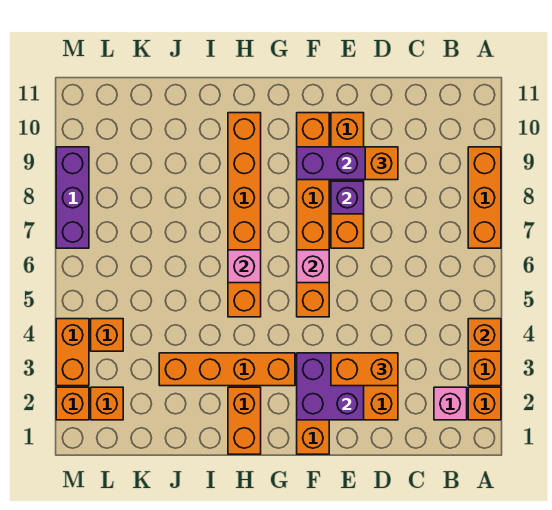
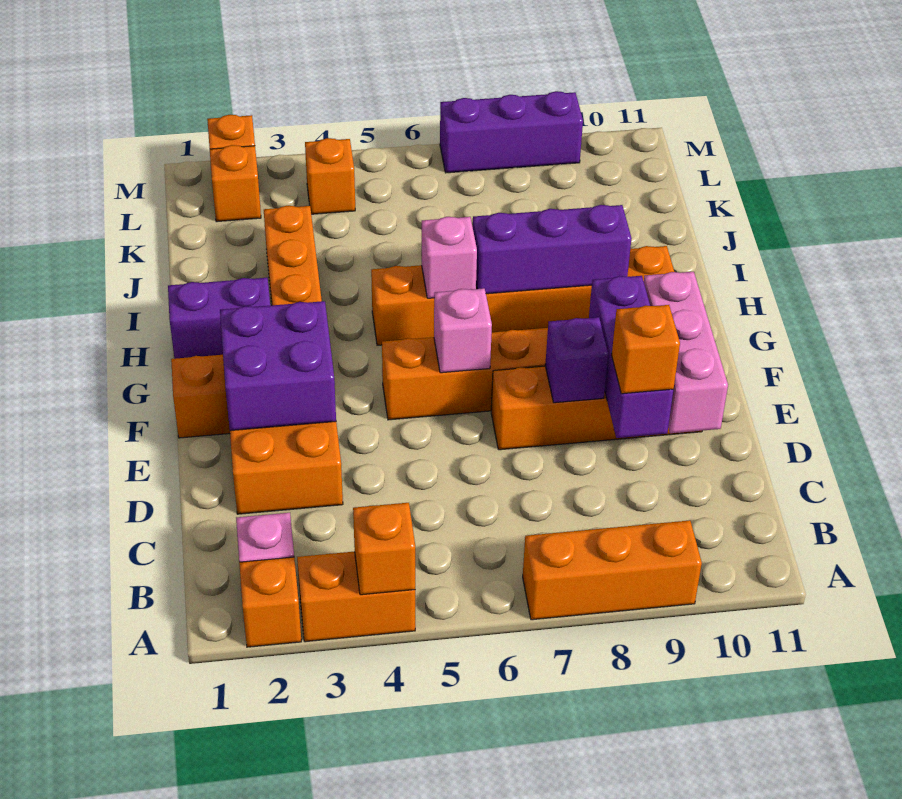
orange 1x2 brick [331,353,398,386] -> none
none -> pink 1x3 brick [644,272,728,433]
orange 1x2 brick [228,387,261,454] -> purple 1x2 brick [168,278,270,359]
none -> purple 1x3 brick [473,205,632,294]
orange 1x2 brick [56,319,89,386] -> none

